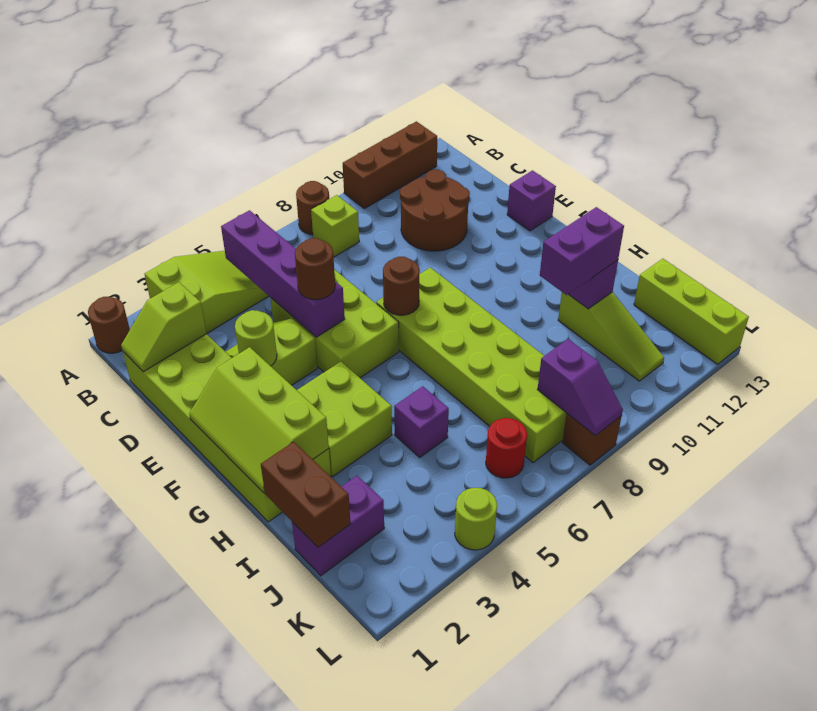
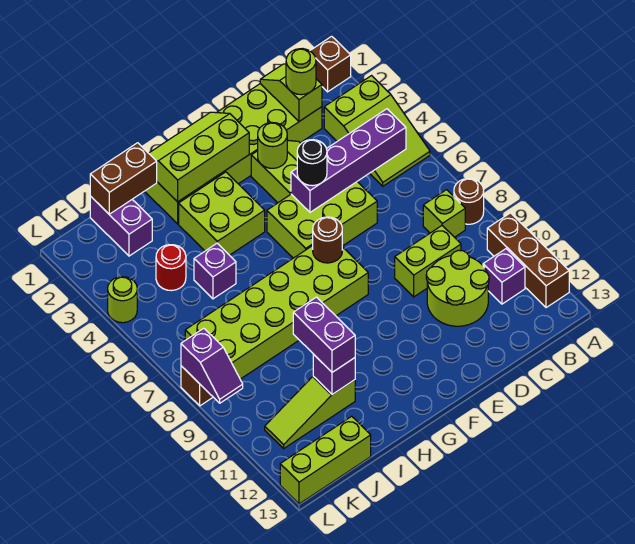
brown 1x1 round brick [88,297,130,353] -> brown 1x1 brick [310,36,351,92]
none -> lime 1x1 round brick [286,49,316,95]
none -> lime 1x2 brick [395,226,461,297]
brown 2x2 round brick [400,170,470,251] -> lime 2x2 round brick [426,250,489,326]
brown 1x1 round brick [295,238,335,300] -> black 1x1 round brick [297,140,327,186]
purple 1x1 brick [507,171,556,231] -> purple 1x1 brick moved to [483,249,525,304]
red 1x1 round brick [486,418,527,478] -> red 1x1 round brick moved to [156,245,186,291]
purple 1x2 slope [538,339,623,436] -> purple 1x2 slope turned to [181,328,243,403]

